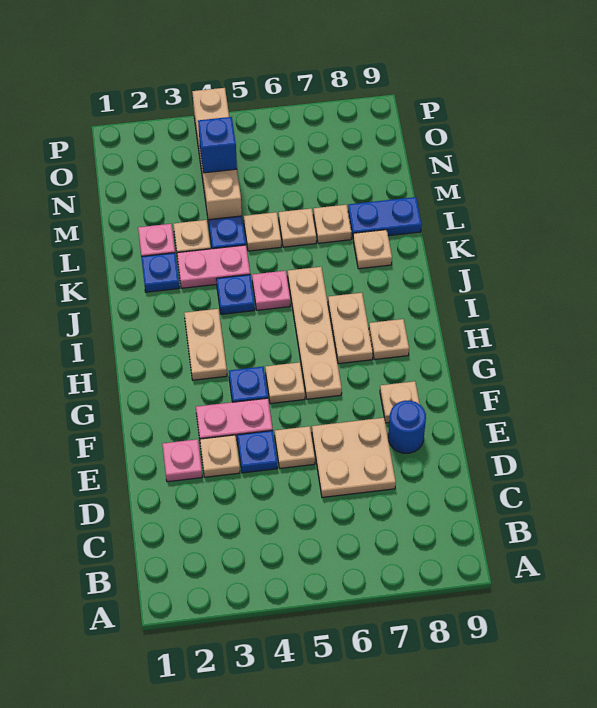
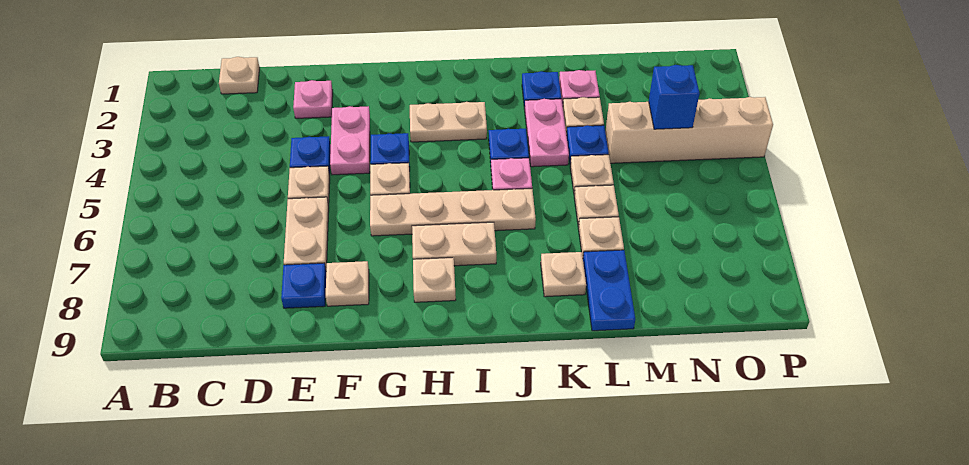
tan 2x2 plate [312,418,396,497] -> tan 1x2 plate [284,197,329,269]
tan 1x1 plate [200,435,240,477] -> tan 1x1 plate moved to [219,57,260,94]
blue 1x1 round brick [388,400,426,453] -> blue 1x1 plate [281,263,326,308]

